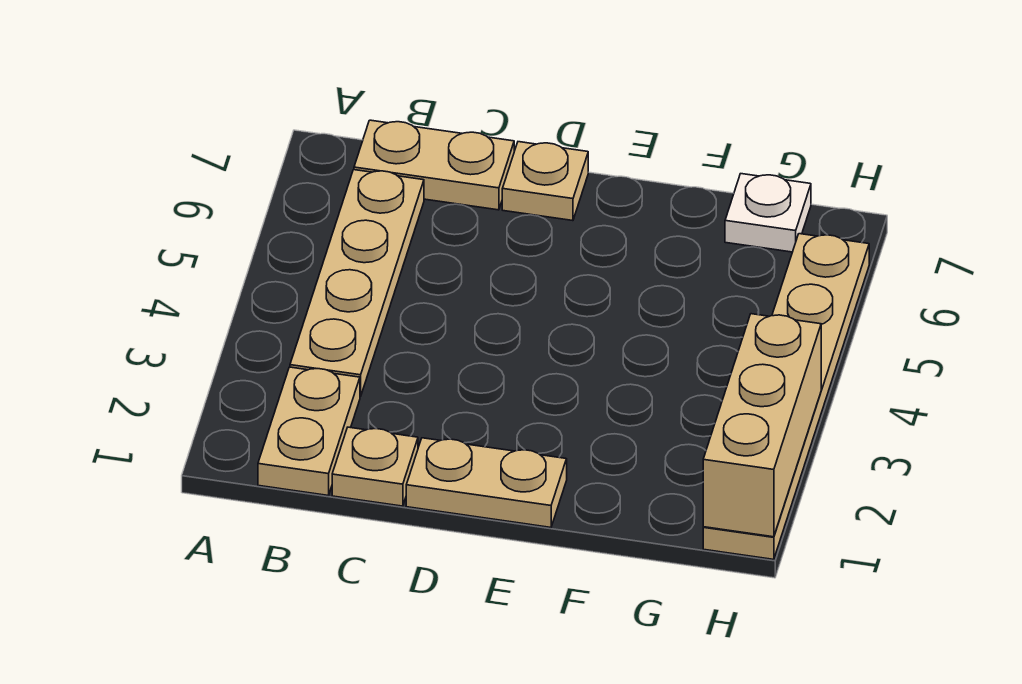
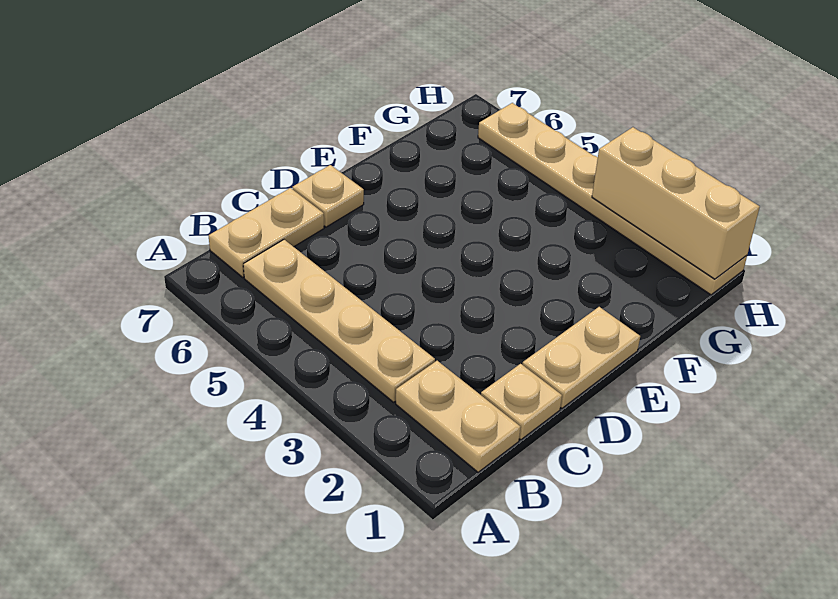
white 1x1 plate [725,174,811,252] -> none

